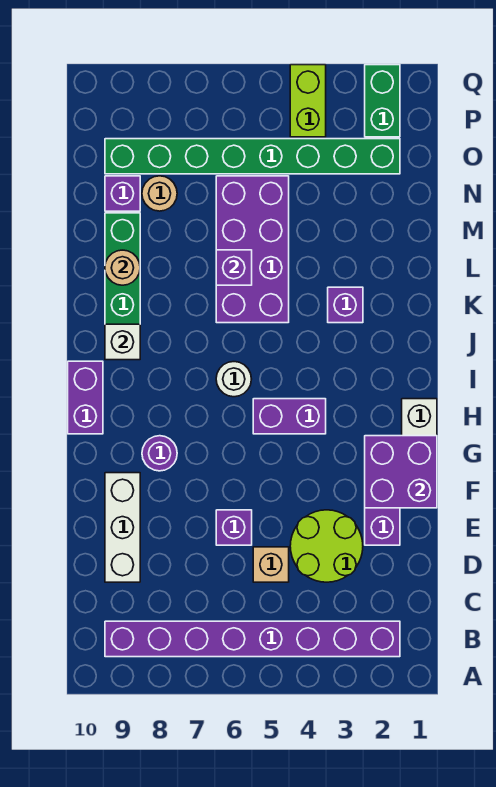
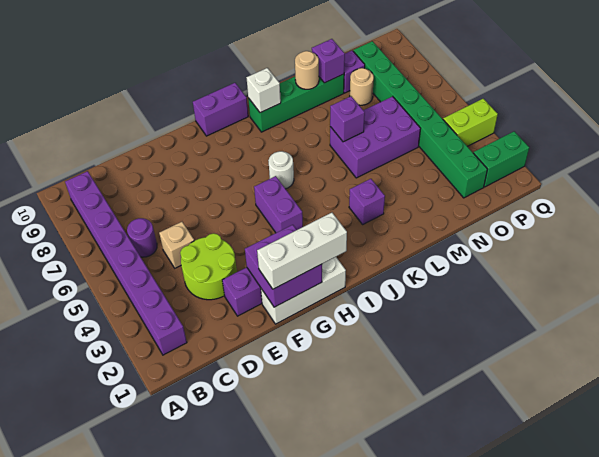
white 1x3 brick [105,473,140,582] -> white 1x3 brick moved to [257,213,347,289]
purple 1x1 brick [216,510,252,545] -> purple 1x1 brick moved to [312,39,345,83]
purple 1x1 round brick [142,436,177,471] -> purple 1x1 round brick moved to [127,218,157,257]
purple 2x4 brick [216,176,289,323] -> purple 2x3 brick [330,96,421,178]

